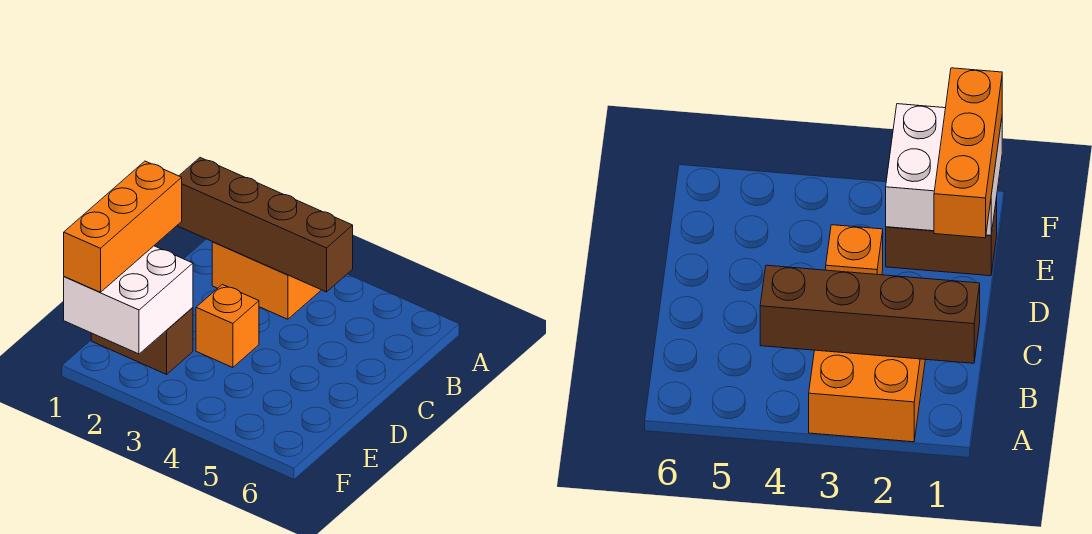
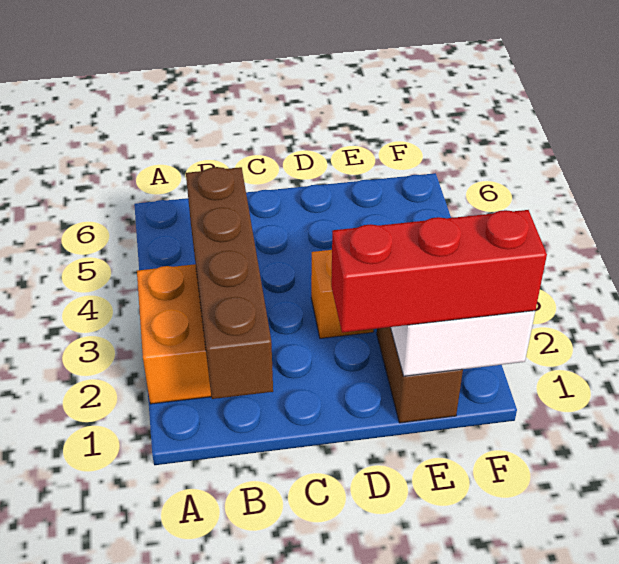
orange 1x3 brick [64,161,182,292] -> red 1x3 brick [331,210,547,333]

